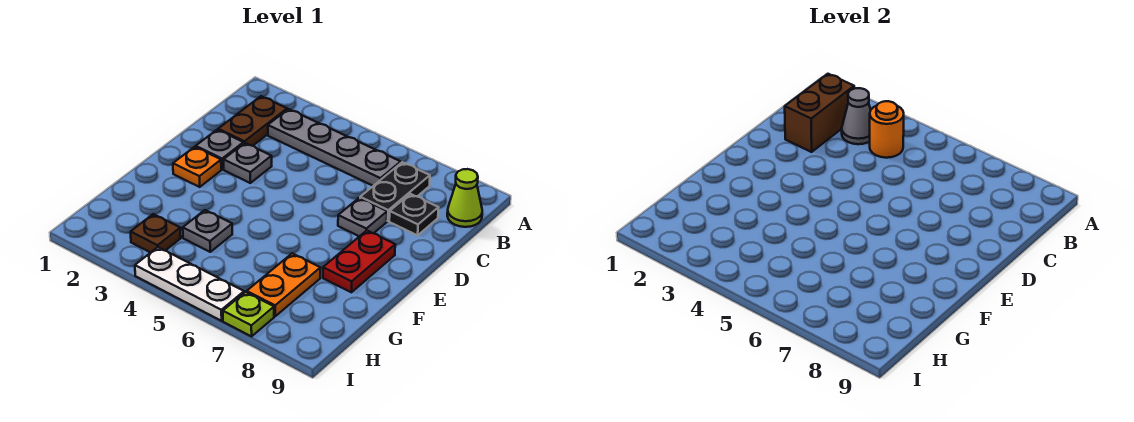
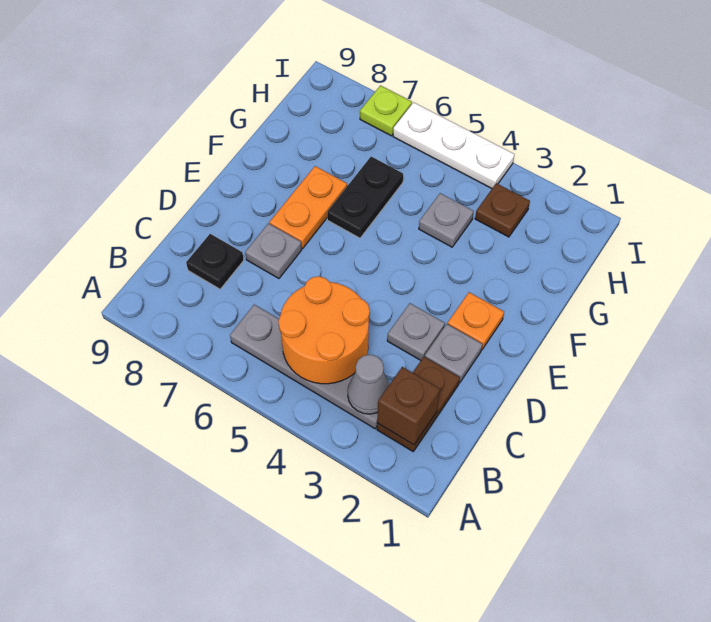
brown 1x2 brick [785,74,854,152] -> brown 1x1 brick [377,367,440,445]
orange 1x1 round brick [870,101,904,158] -> orange 2x2 round brick [278,276,370,384]
black 1x2 plate [360,162,430,221] -> black 1x2 plate moved to [327,157,403,238]
lime 1x1 cone [447,169,482,227] -> none
red 1x2 plate [323,230,395,292] -> none
orange 1x2 plate [247,253,320,316] -> orange 1x2 plate moved to [270,166,347,248]

